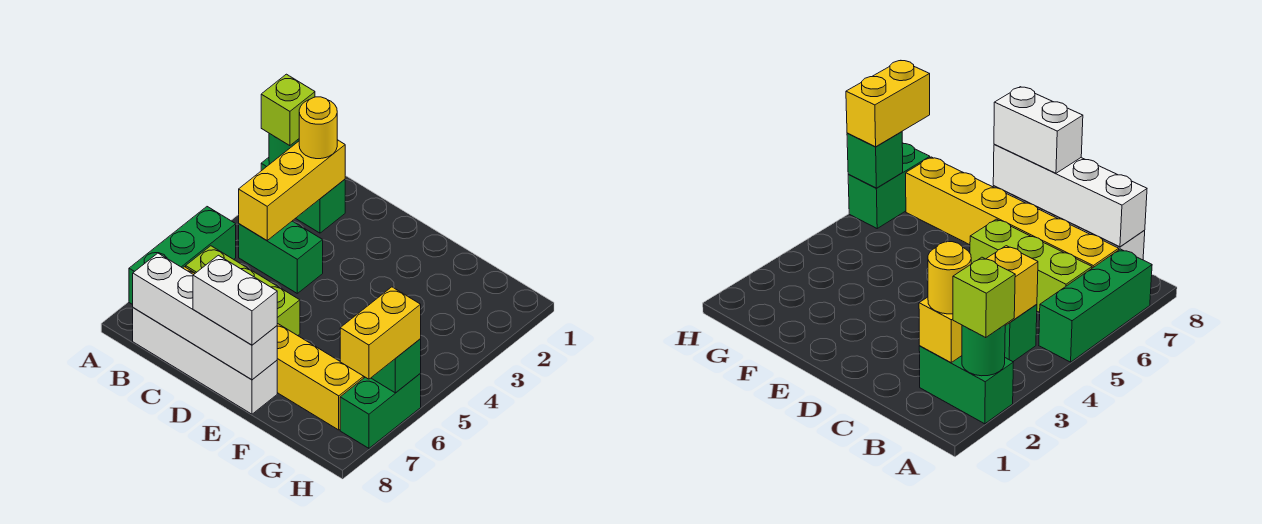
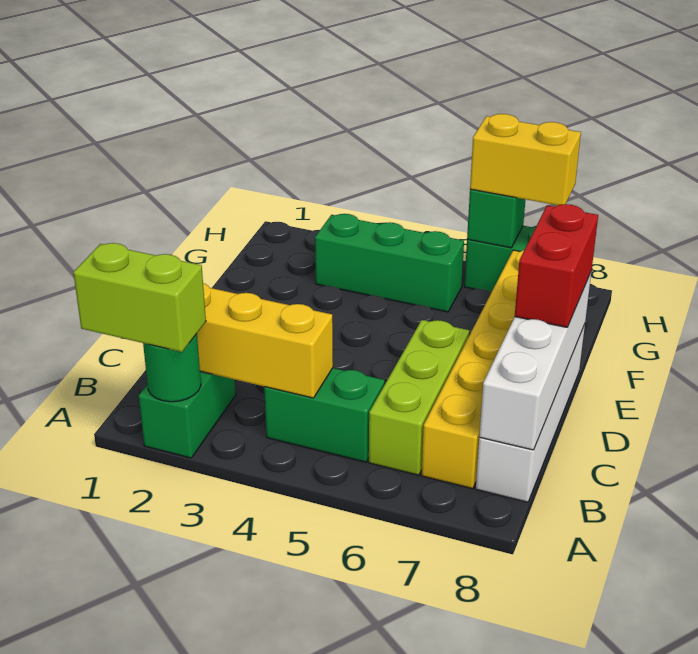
lime 1x1 brick [261,74,315,146] -> lime 1x2 brick [73,243,206,352]
green 1x3 brick [129,207,236,305] -> green 1x3 brick moved to [315,214,464,312]
yellow 1x1 round brick [299,97,337,159] -> none
green 1x2 brick [239,221,323,293] -> green 1x2 brick turned to [264,368,385,462]
white 1x2 brick [193,255,277,345] -> red 1x2 brick [515,204,598,327]

